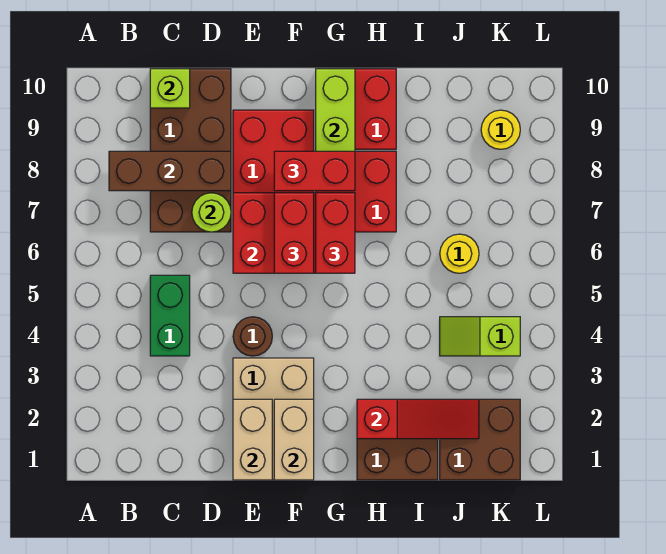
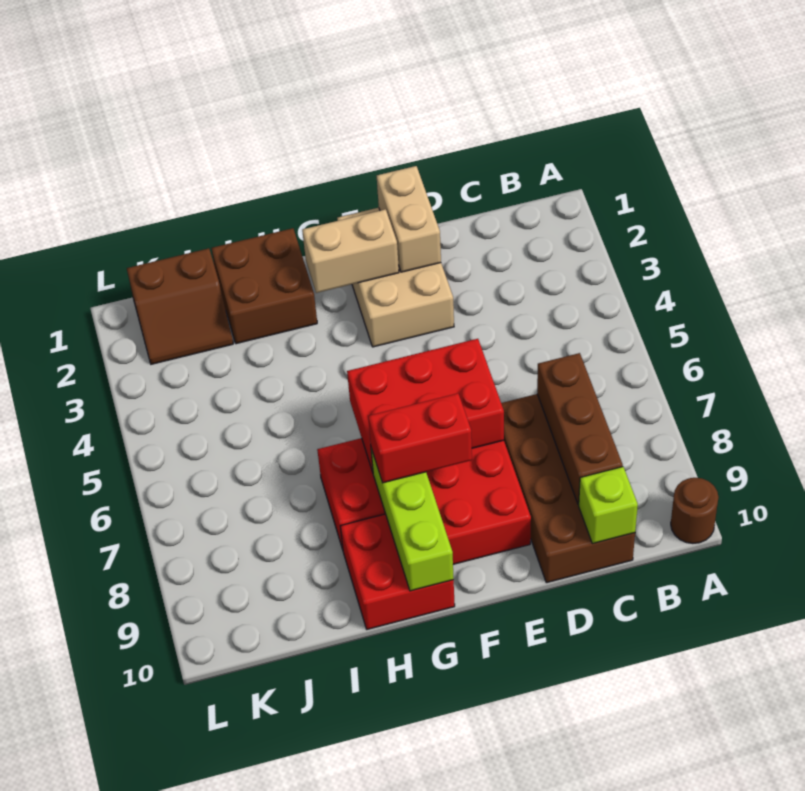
brown 1x3 brick [109,151,231,191] -> brown 1x3 brick turned to [537,353,623,504]
green 1x2 brick [150,275,190,356] -> none
lime 1x1 round brick [192,193,231,232] -> none
brown 1x1 round brick [233,317,272,356] -> brown 1x1 round brick moved to [671,478,718,543]
tan 1x2 brick [274,399,314,480] -> tan 1x2 brick turned to [302,209,399,293]
red 1x2 brick [274,193,314,273] -> none
red 1x2 brick [316,193,355,273] -> none
red 1x3 slope [357,399,479,439] -> none
brown 2x2 brick [440,399,520,480] -> brown 2x2 slope [127,248,233,364]
lime 1x2 slope [440,317,520,356] -> none
yellow 1x1 round brick [440,234,479,273] -> none
yellow 1x1 round brick [481,110,520,149] -> none

